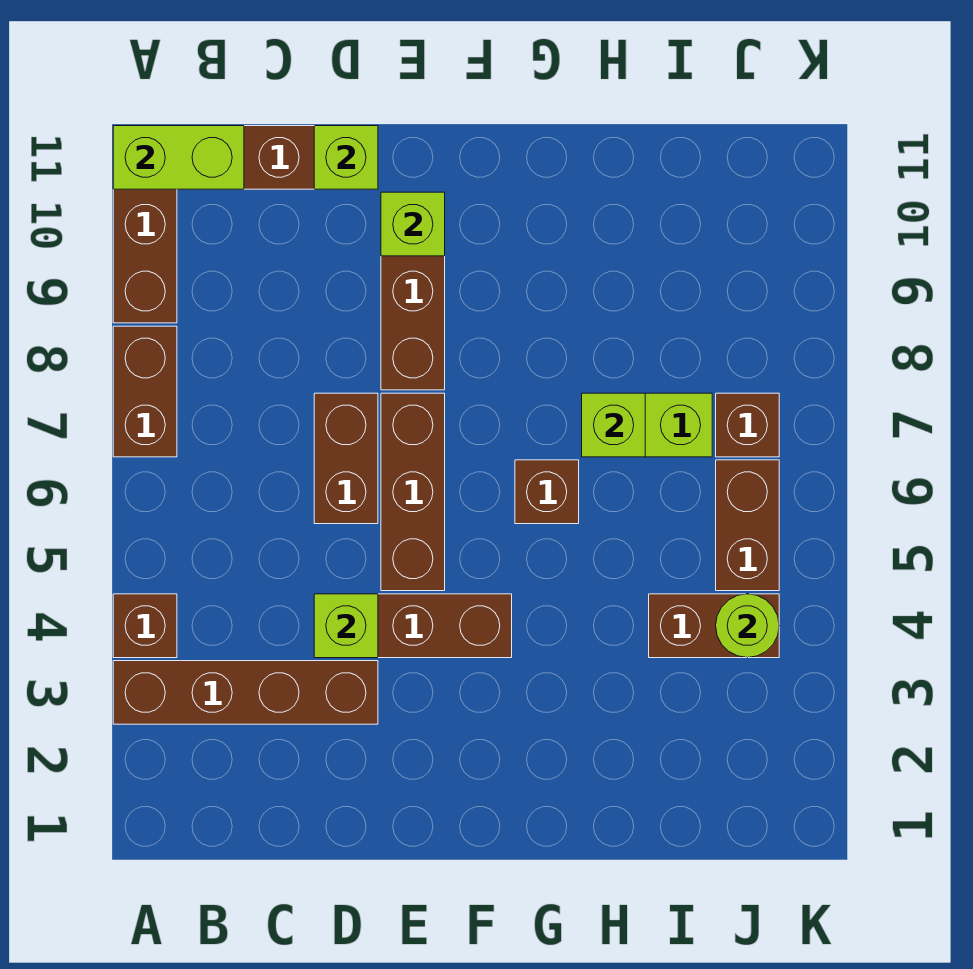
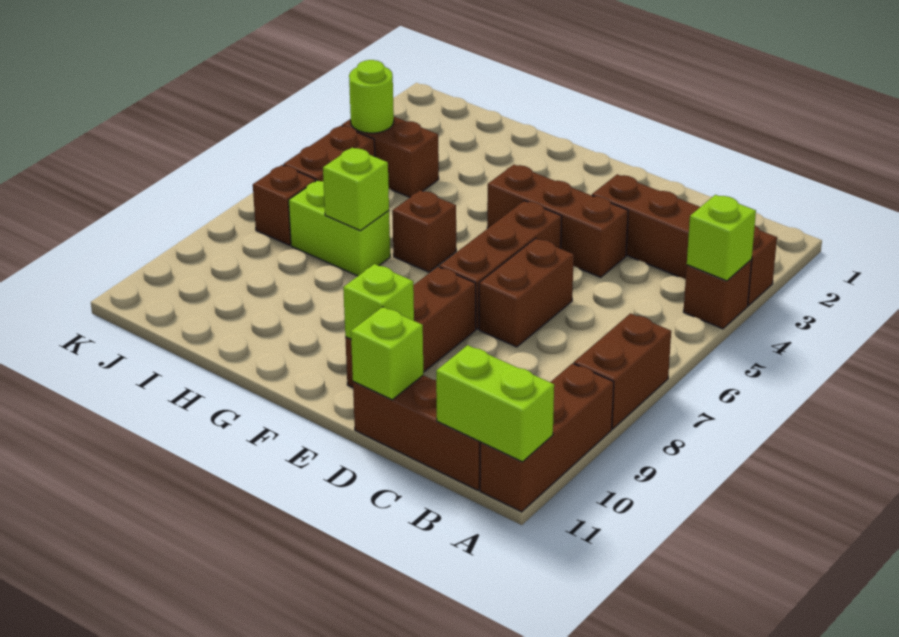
lime 1x1 brick [314,594,378,658] -> lime 1x1 brick moved to [687,195,756,281]

